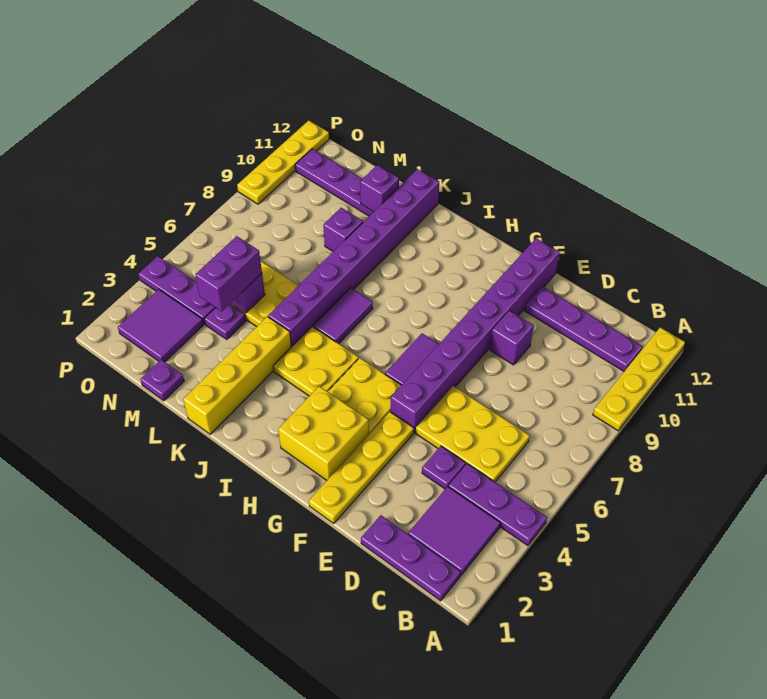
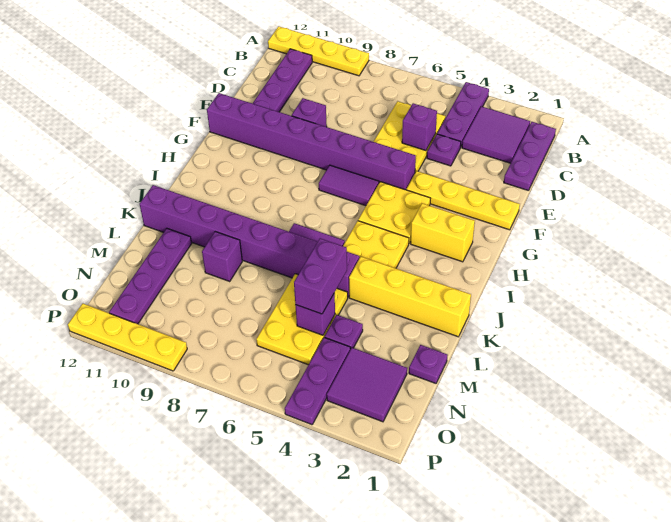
yellow 2x2 brick [278,386,369,480] -> yellow 1x2 brick [411,203,475,262]
purple 1x1 brick [360,165,399,212] -> purple 1x1 brick moved to [402,103,437,151]
purple 1x2 brick [195,236,262,311] -> purple 1x2 brick turned to [294,238,347,314]

